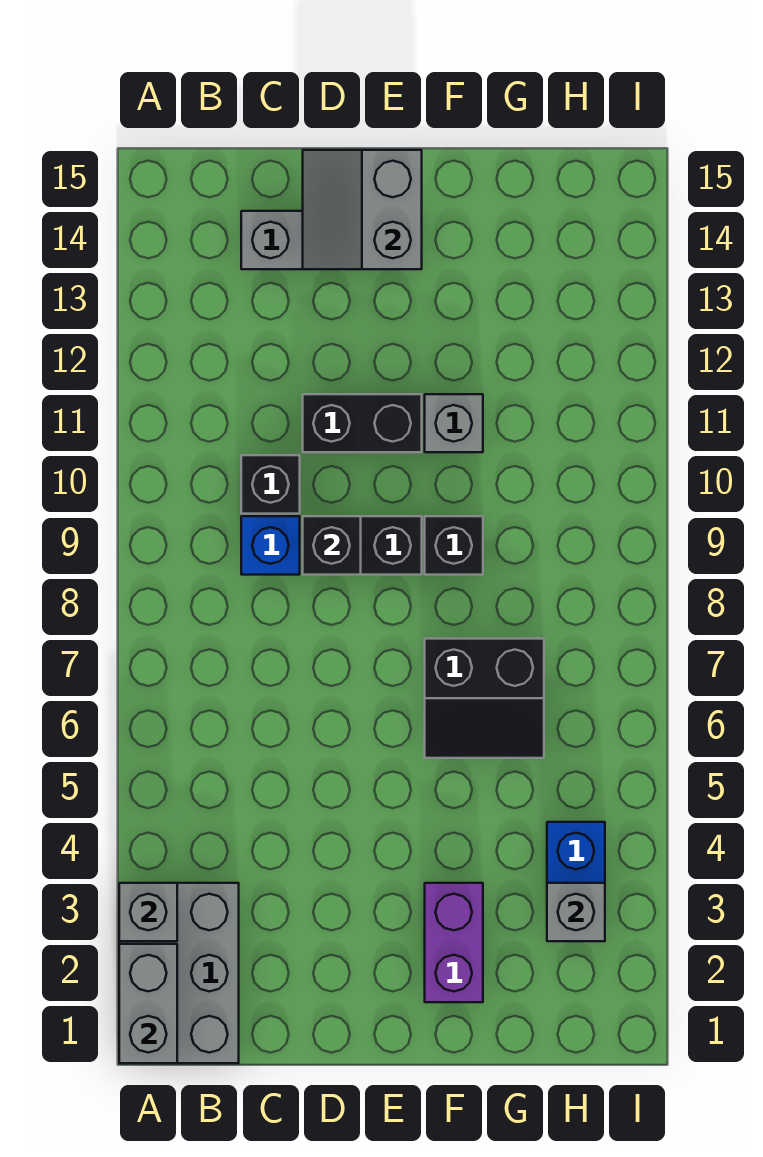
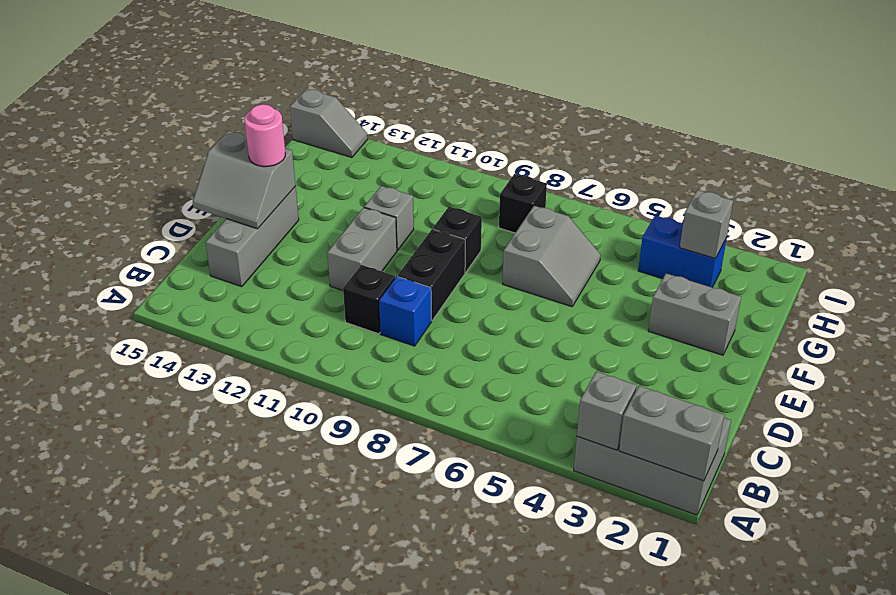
black 1x1 brick [303,516,361,575] -> black 1x1 brick moved to [499,174,547,233]
black 1x2 brick [303,394,422,452] -> grey 1x2 brick [327,208,397,291]
none -> pink 1x1 round brick [244,104,285,167]
purple 1x2 brick [425,883,483,1002] -> grey 1x2 brick [648,273,741,355]
black 2x2 slope [425,639,544,758] -> grey 2x2 slope [502,206,601,307]
none -> grey 1x2 slope [290,89,368,158]

